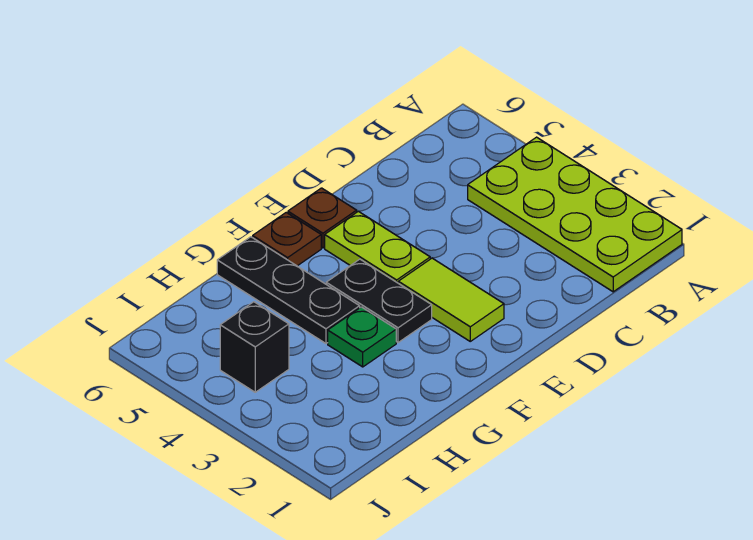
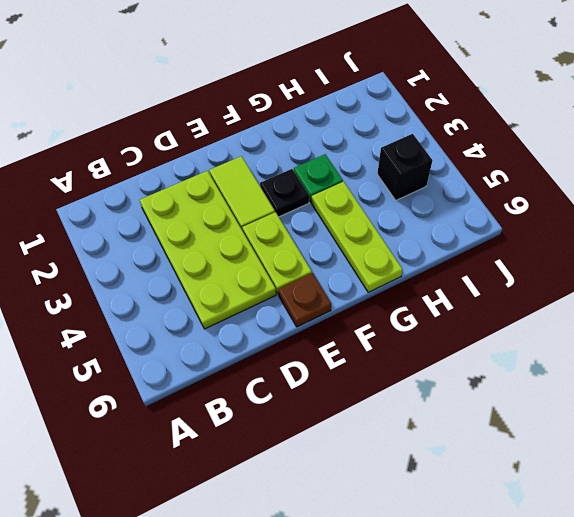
lime 2x4 plate [468,137,682,292] -> lime 2x4 plate moved to [140,171,276,329]
black 1x2 plate [326,259,432,343] -> black 1x1 plate [260,169,309,217]
brown 1x1 plate [253,213,321,266] -> none
black 1x3 plate [217,237,360,343] -> lime 1x3 plate [312,182,403,292]

